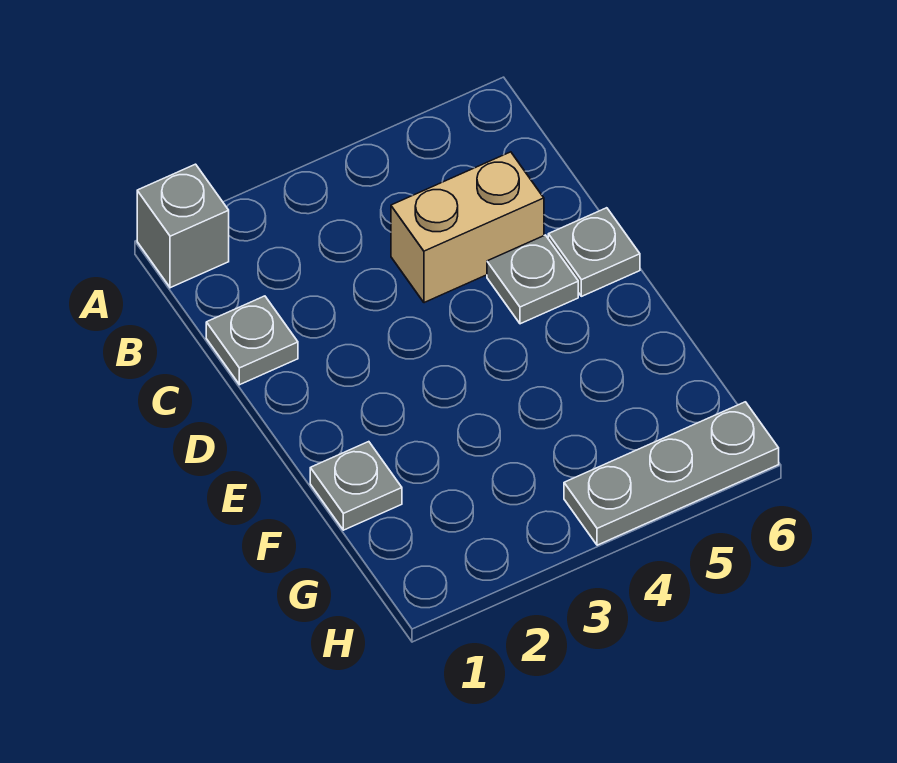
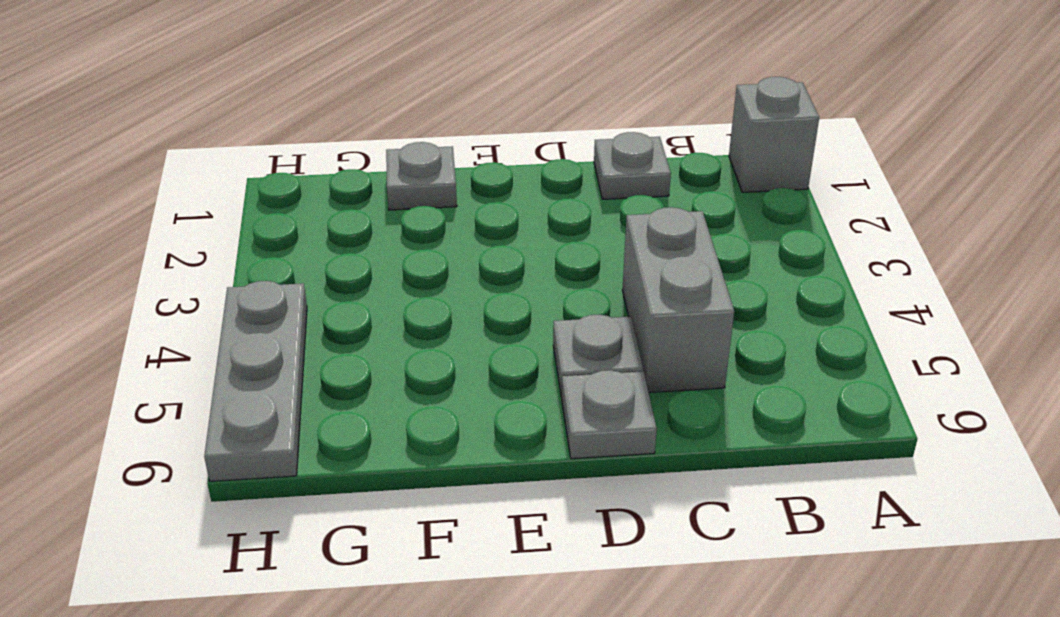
tan 1x2 brick [391,152,544,303] -> grey 1x2 brick [622,207,734,393]

